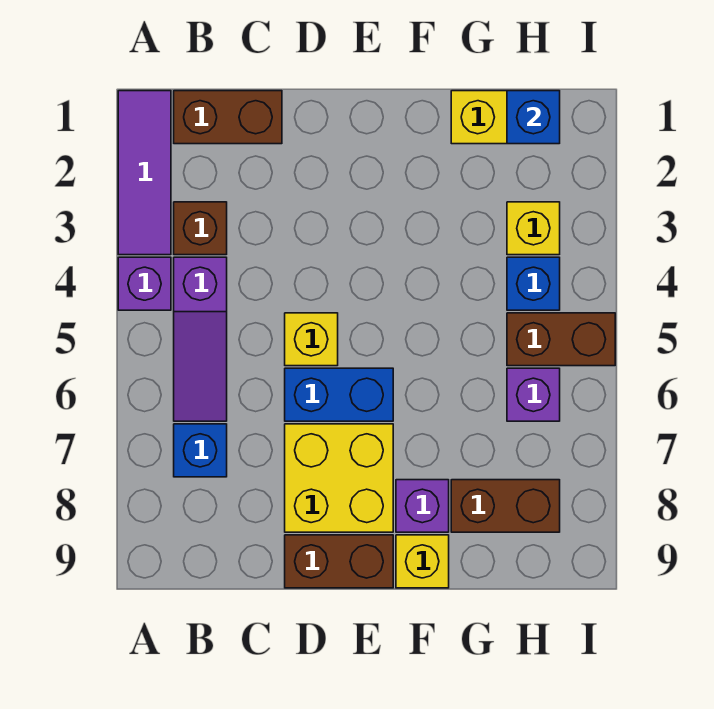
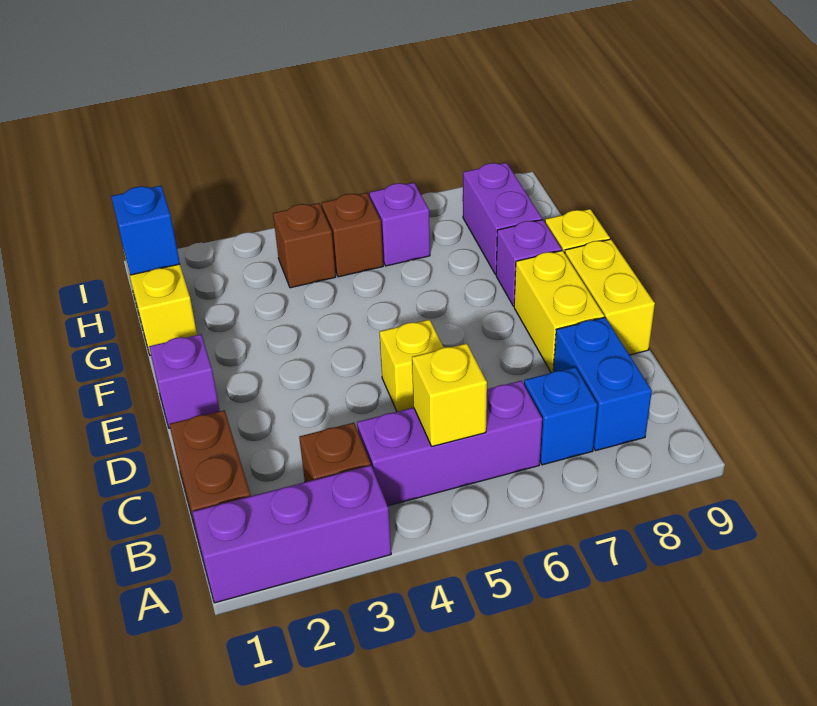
purple 1x3 tile [118,91,171,255] -> purple 1x3 brick [192,465,391,603]
purple 1x1 brick [118,257,171,310] -> purple 1x1 brick moved to [149,334,220,428]
purple 1x3 slope [174,257,227,421] -> purple 1x3 brick [357,381,542,506]
blue 1x2 brick [285,368,393,421] -> blue 1x2 brick moved to [553,317,652,451]
yellow 2x2 brick [285,424,393,532] -> yellow 1x2 brick [514,250,604,373]
brown 1x2 brick [285,535,393,588] -> yellow 1x2 brick [565,239,655,355]
brown 1x2 brick [451,480,560,532] -> purple 1x2 brick [463,163,542,275]
yellow 1x1 brick [507,202,560,255] -> yellow 1x1 brick moved to [412,343,487,446]
blue 1x1 brick [507,257,560,310] -> brown 1x1 brick [273,203,336,288]
brown 1x2 brick [507,313,615,366] -> brown 1x1 brick [322,193,383,277]

